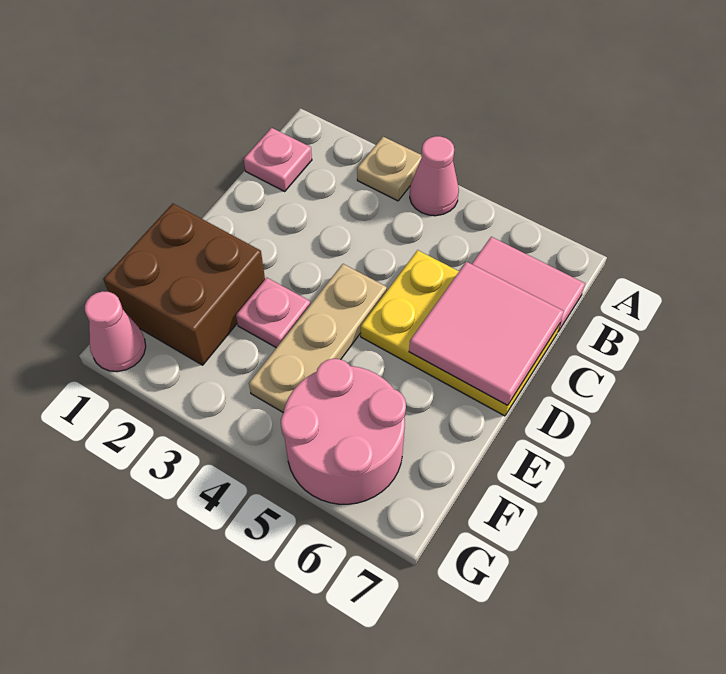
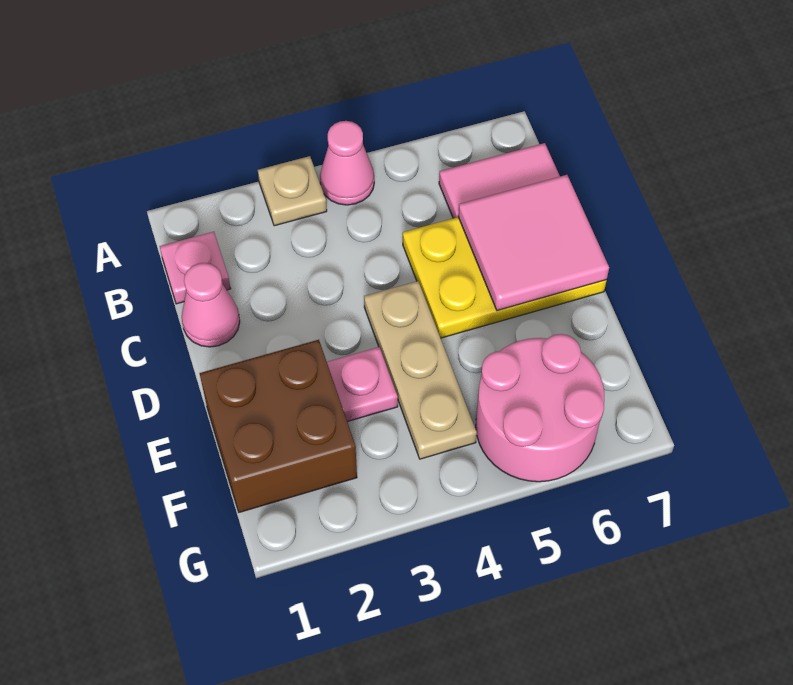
pink 1x1 cone [85,291,146,372] -> pink 1x1 cone moved to [182,263,240,347]

